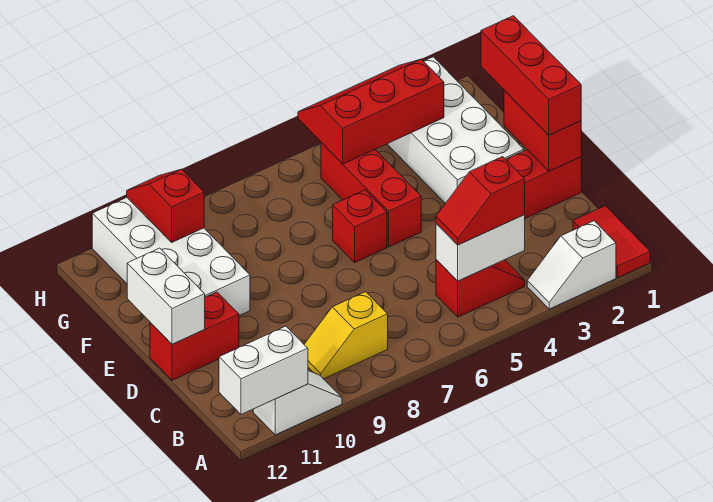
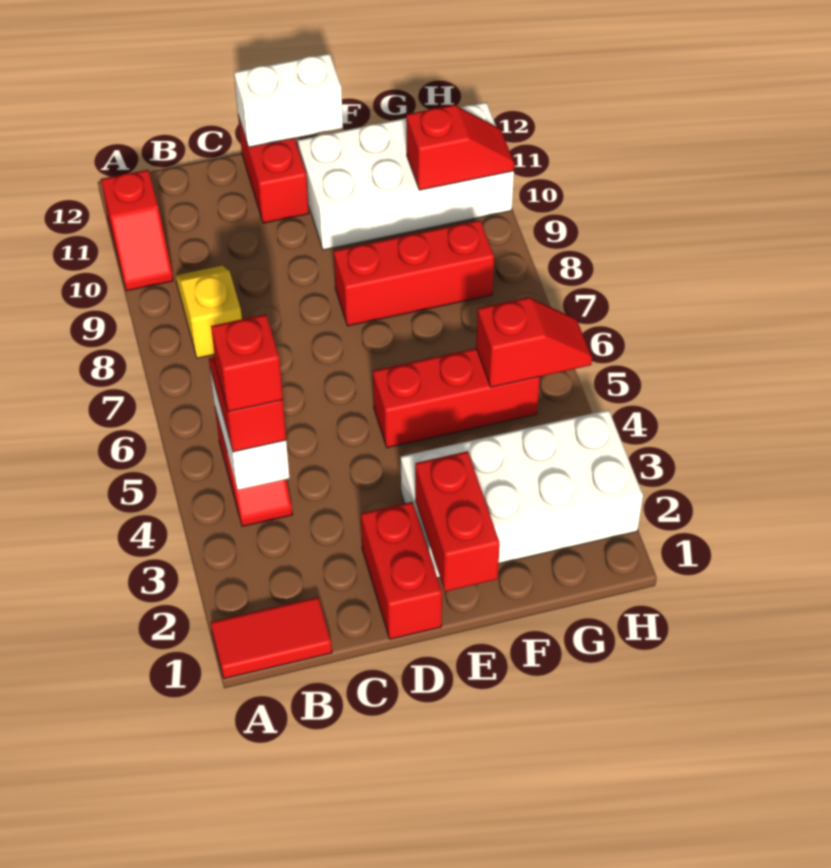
white 1x2 slope [527,221,616,309] -> none
white 1x2 slope [253,371,342,435] -> red 1x2 slope [101,170,173,291]
white 1x2 brick [219,326,308,414] -> none
red 1x2 brick [504,90,581,171] -> red 1x2 brick turned to [415,451,500,592]
red 1x3 brick [481,16,581,135] -> red 1x3 brick moved to [334,220,494,326]
red 1x1 brick [333,190,387,262] -> red 1x1 brick moved to [211,314,283,412]
red 2x3 slope [298,59,444,164] -> red 1x2 slope [476,297,592,387]

